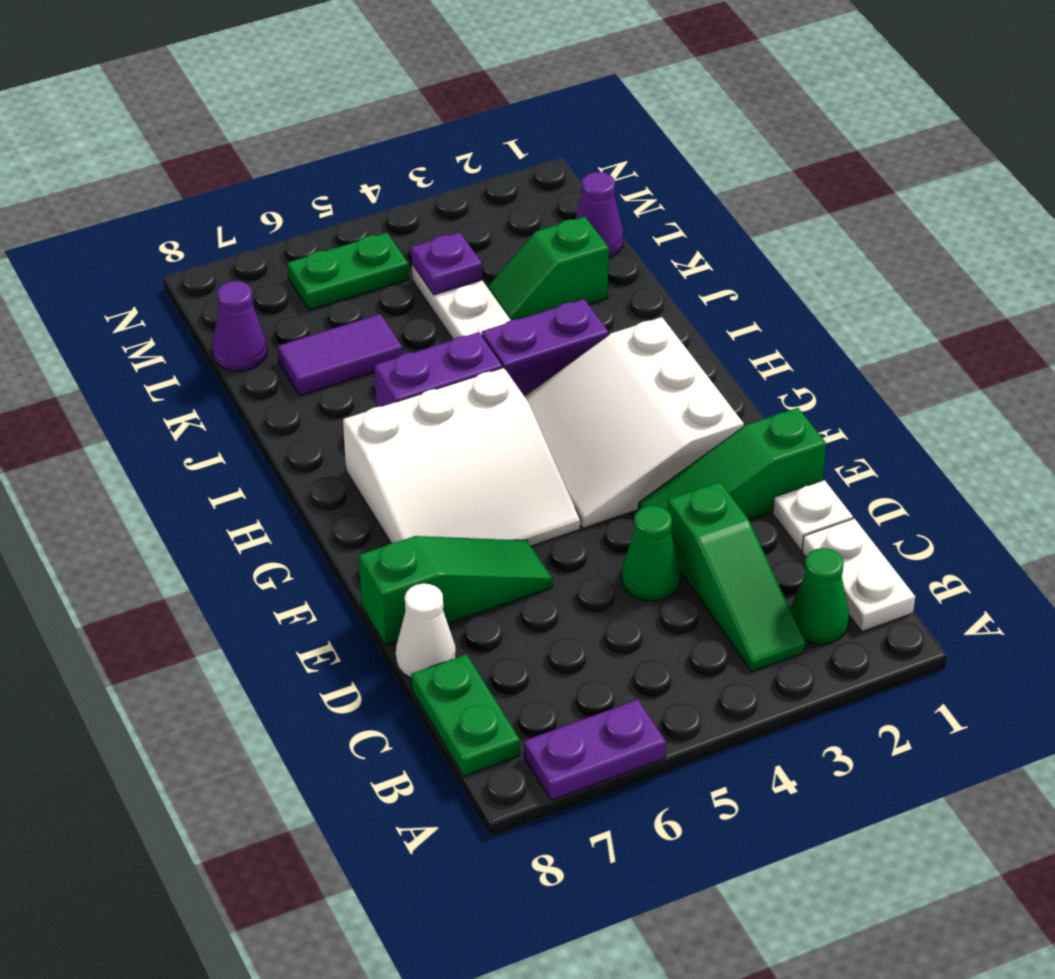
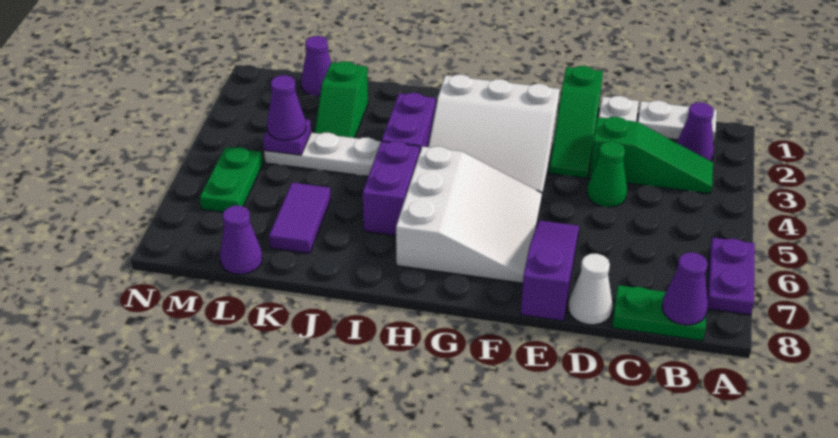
green 1x1 cone [790,548,849,644] -> purple 1x1 cone [677,102,714,161]
none -> purple 1x1 cone [662,252,708,325]
green 1x3 slope [359,536,552,645] -> purple 1x3 slope [521,220,579,321]
none -> purple 1x1 cone [267,75,306,140]

